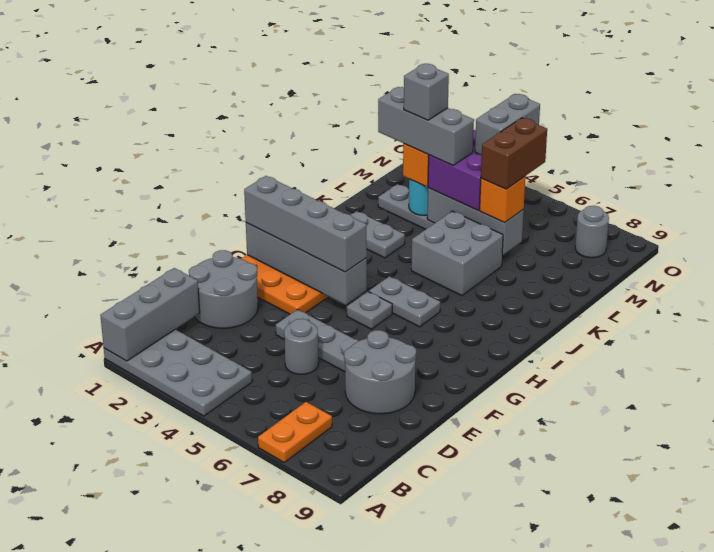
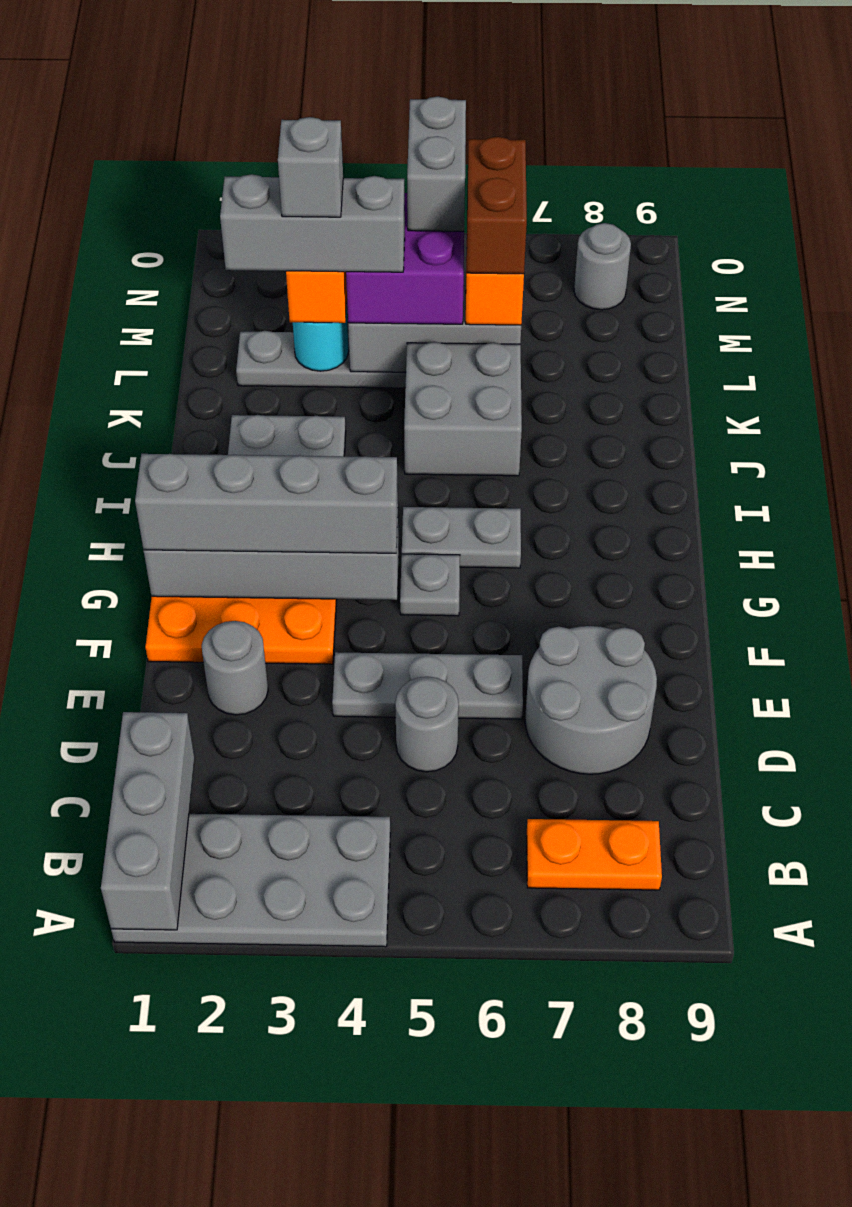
orange 1x2 plate [258,402,332,462] -> orange 1x2 plate turned to [527,819,662,890]
grey 2x2 round brick [189,250,258,328] -> grey 1x1 round brick [202,621,268,715]

